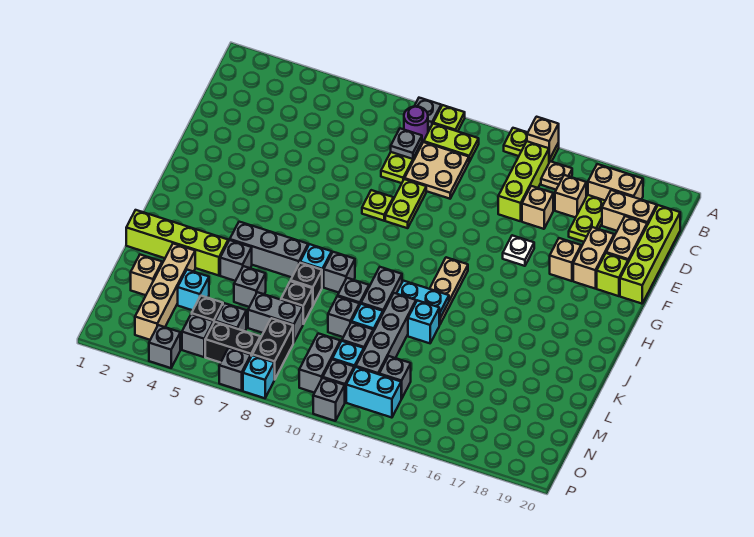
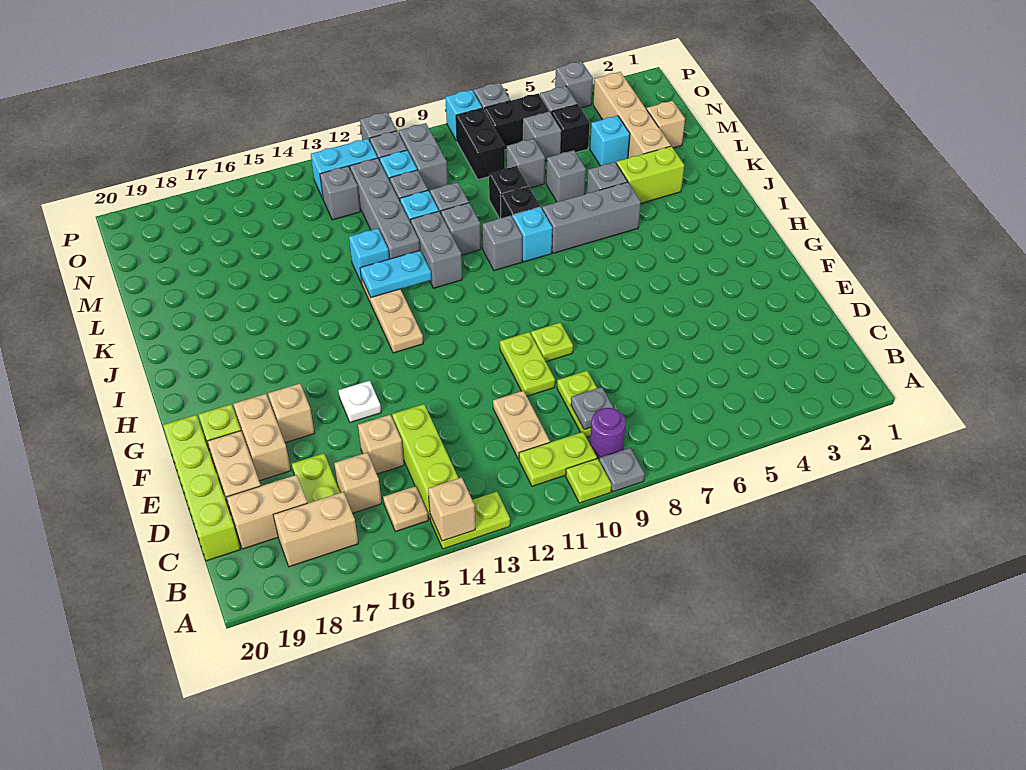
tan 2x2 plate [405,142,469,199] -> tan 1x2 plate [493,391,550,459]
lime 1x4 brick [126,210,228,276] -> lime 1x2 brick [616,146,684,203]
grey 1x2 brick [248,292,303,343] -> grey 1x1 brick [507,139,545,188]

